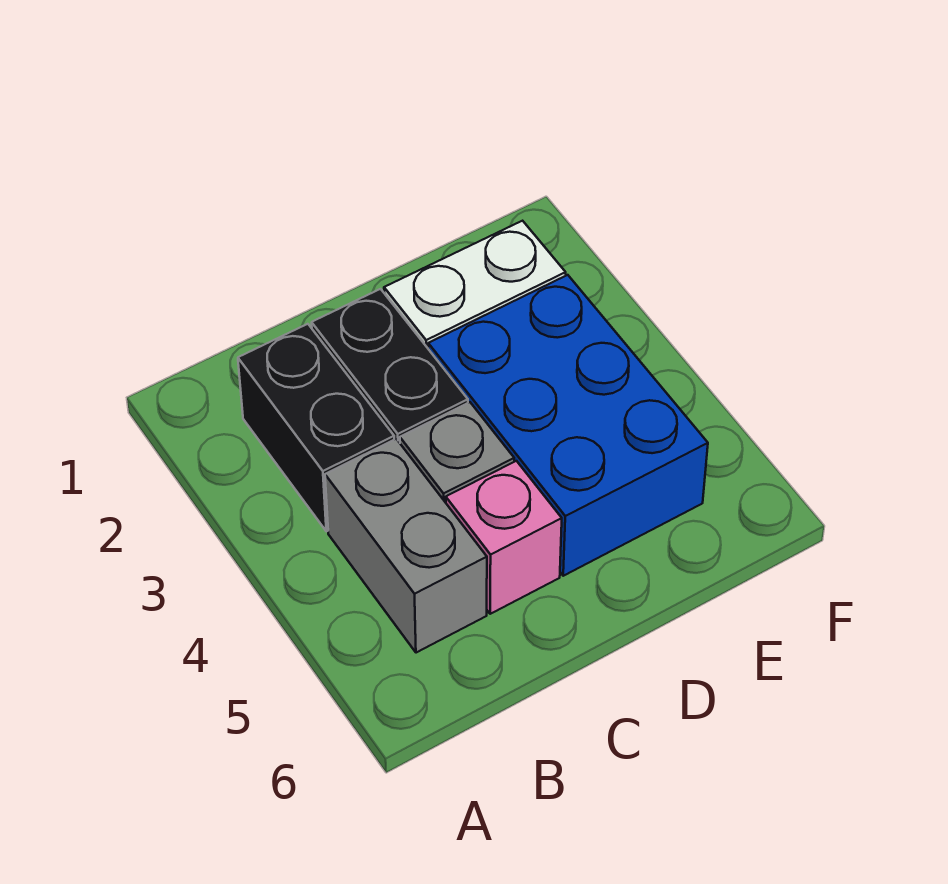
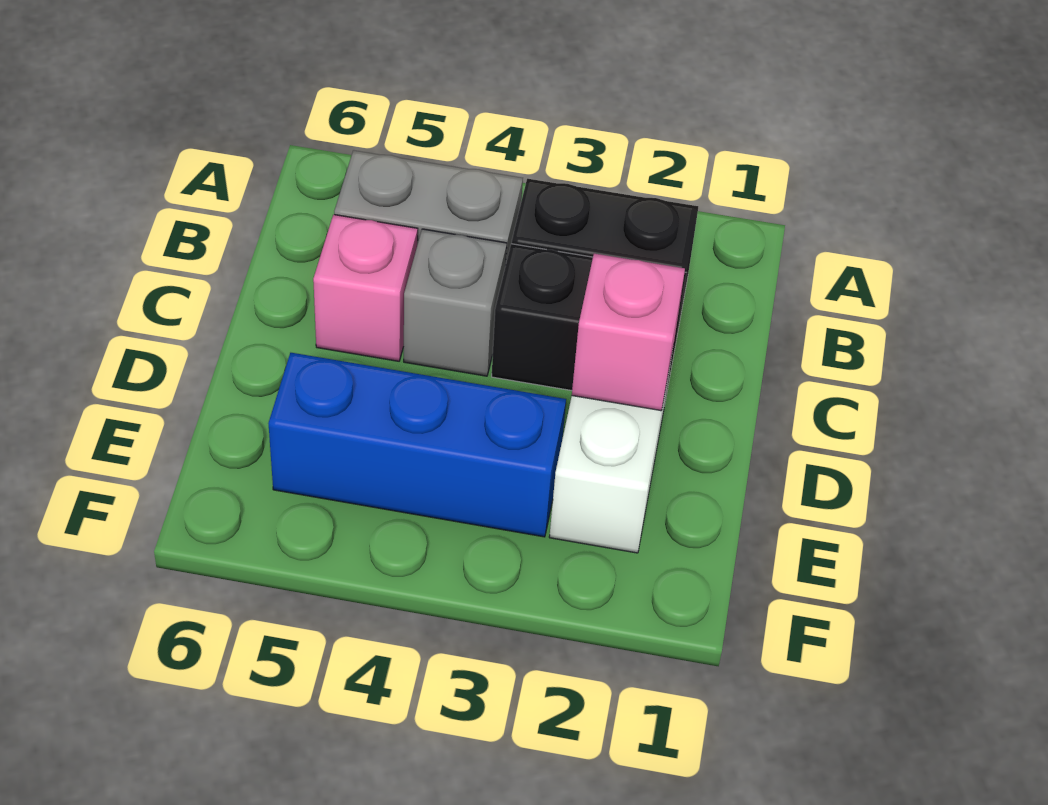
none -> pink 1x1 brick [572,254,685,411]
blue 2x3 brick [428,275,708,576] -> blue 1x3 brick [268,353,566,537]

